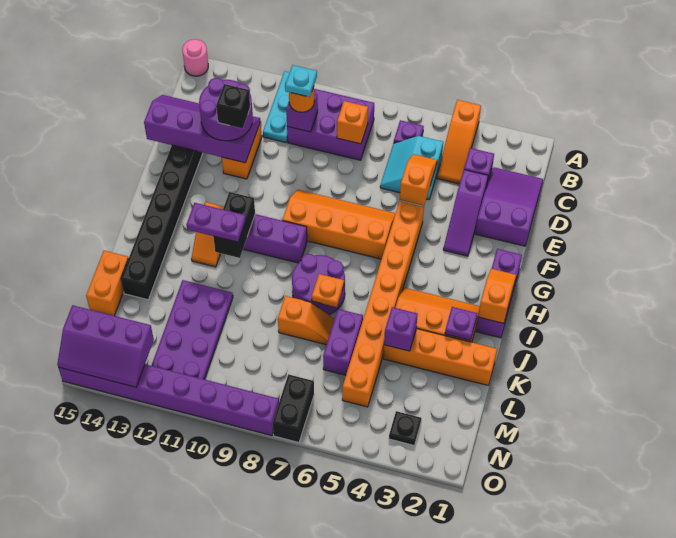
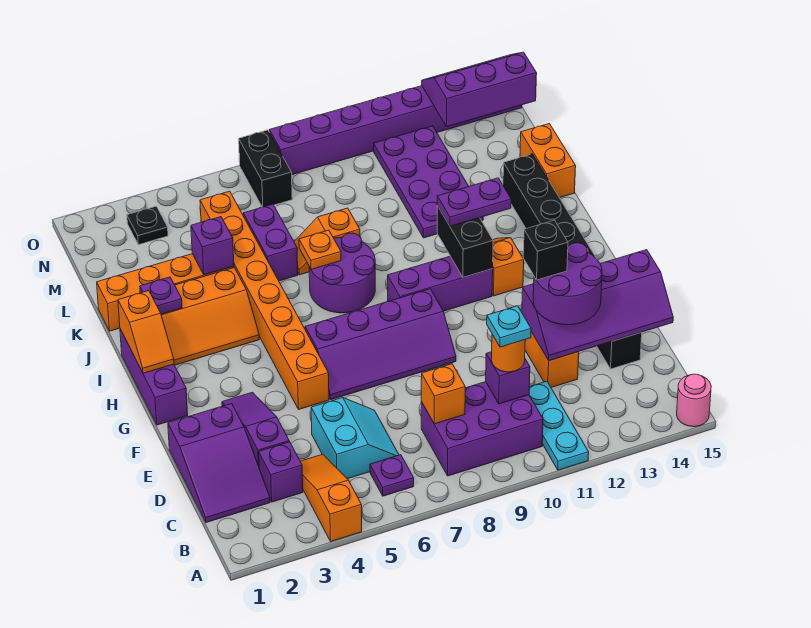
orange 1x2 slope [400,154,437,206] -> none
orange 2x4 slope [282,190,396,259] -> purple 2x4 slope [305,289,456,400]

